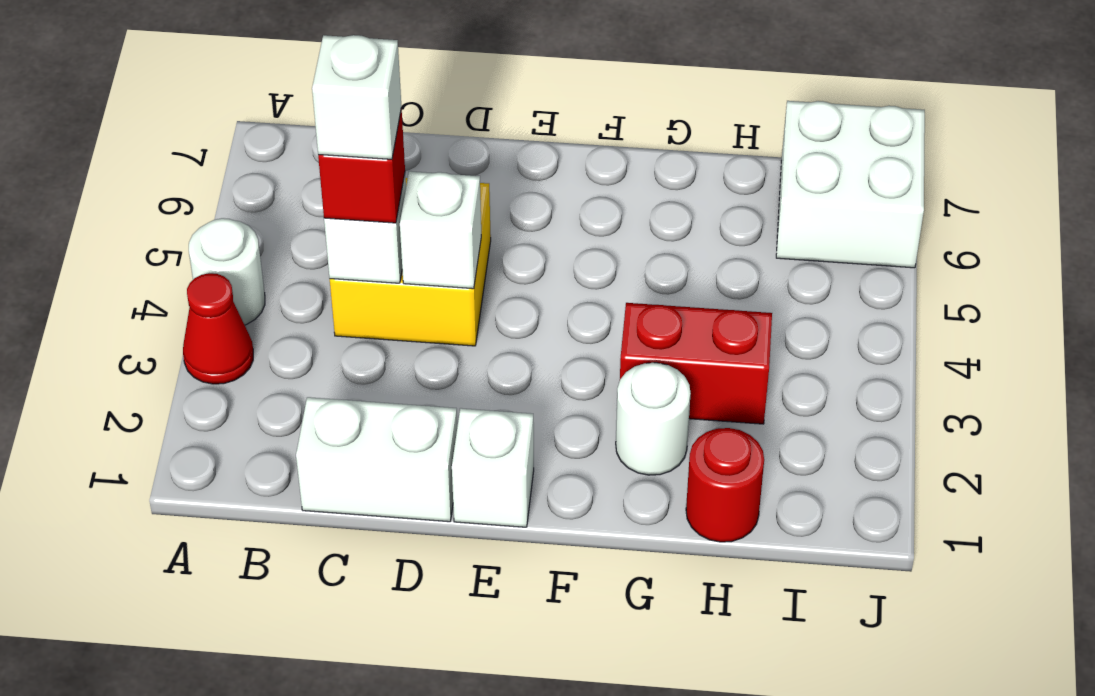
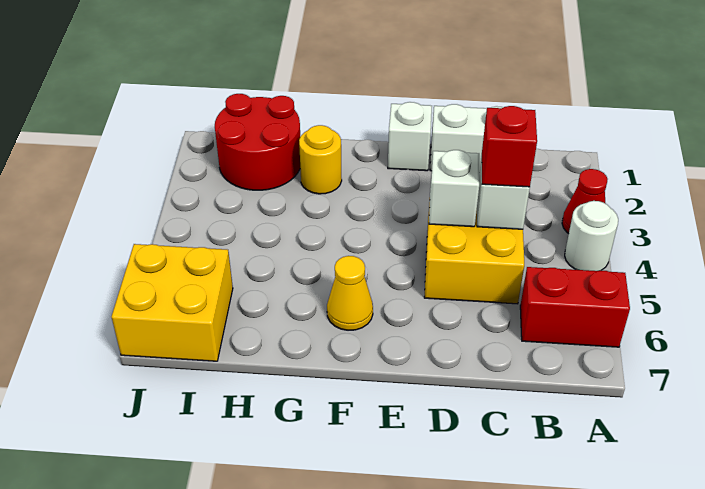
white 1x1 brick [312,35,401,159] -> none
none -> yellow 1x1 cone [327,256,373,330]
white 1x1 round brick [616,363,691,475] -> yellow 1x1 round brick [299,125,342,194]
red 1x2 brick [620,303,772,424] -> red 1x2 brick moved to [520,267,630,347]
red 1x1 round brick [686,428,764,542] -> red 2x2 round brick [215,94,300,190]
white 2x2 brick [776,101,925,268] -> yellow 2x2 brick [112,244,233,361]

